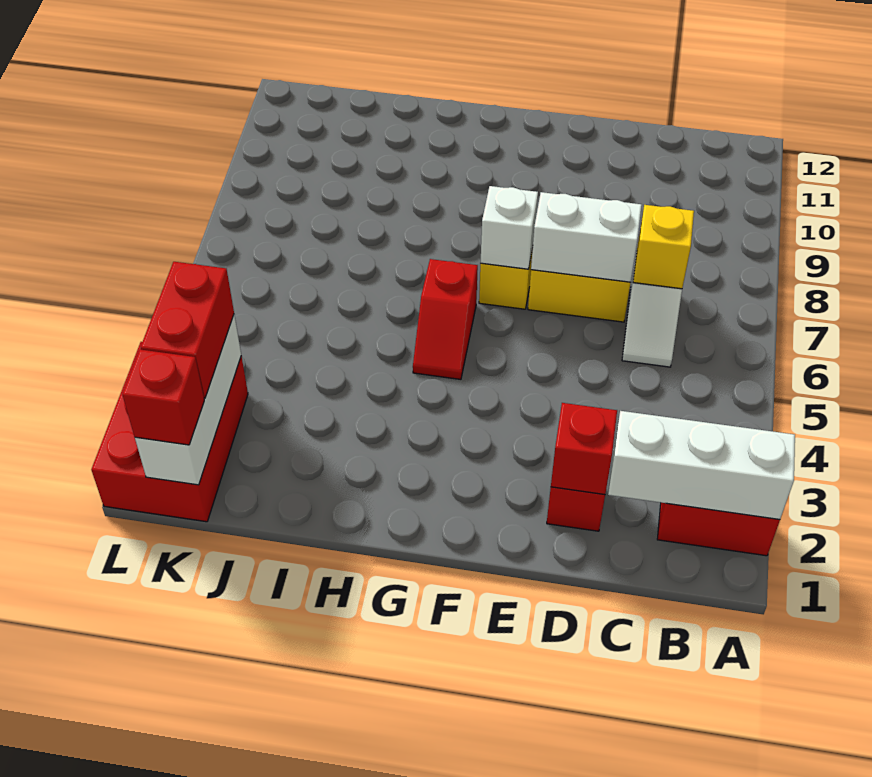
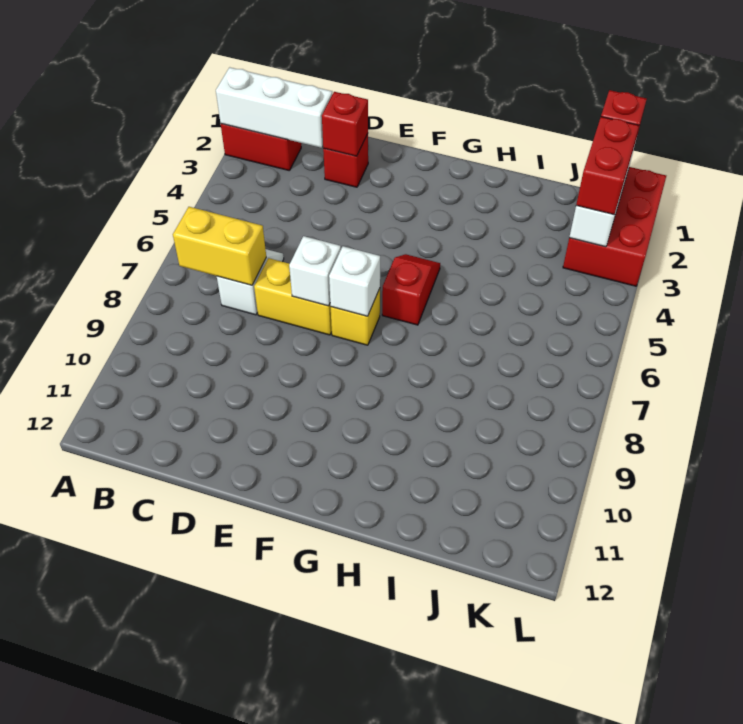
yellow 1x1 brick [633,205,694,289] -> yellow 1x2 brick [173,207,266,285]
white 1x2 brick [531,192,642,282] -> white 1x1 brick [289,236,341,306]

